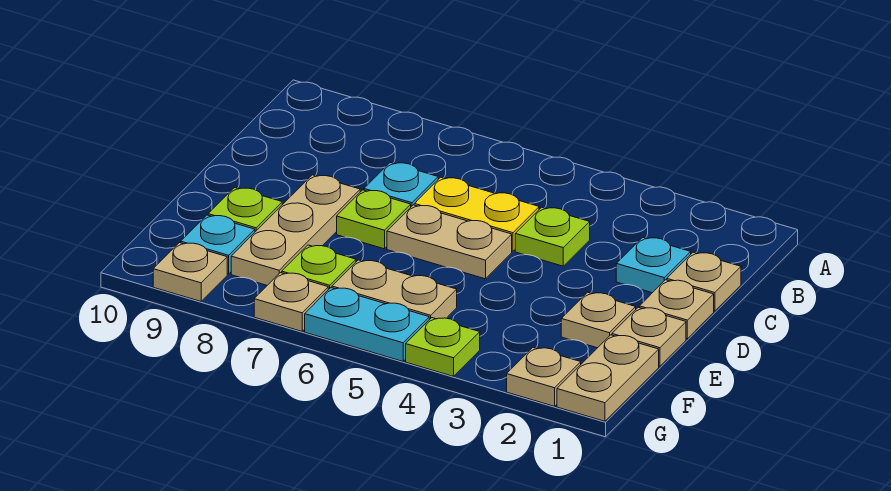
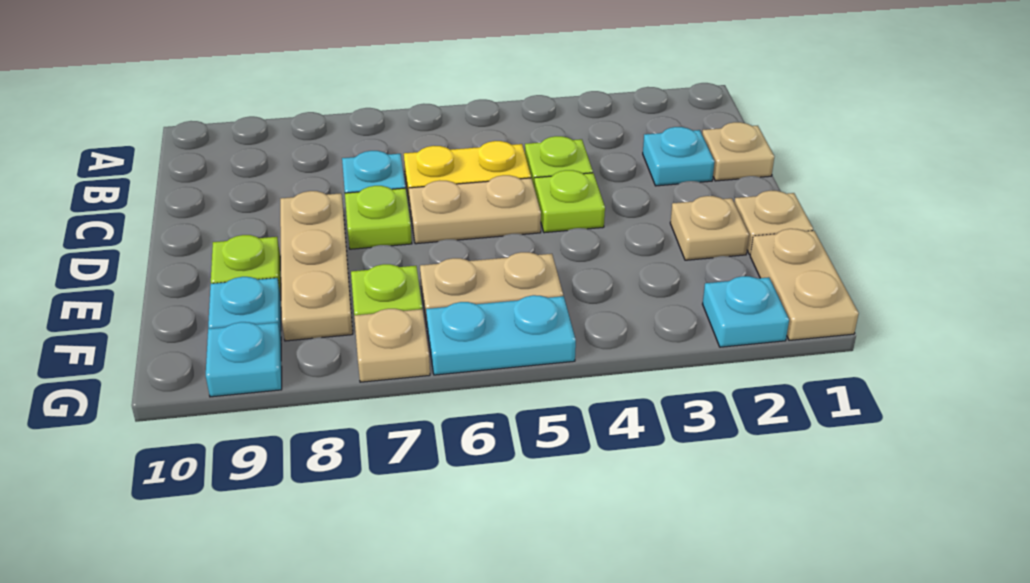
tan 1x1 plate [639,280,714,339] -> none
tan 1x1 plate [507,348,581,406] -> cyan 1x1 plate [703,276,789,347]
lime 1x1 plate [406,318,480,376] -> lime 1x1 plate moved to [534,170,605,233]
tan 1x1 plate [153,243,227,301] -> cyan 1x1 plate [206,322,282,397]

